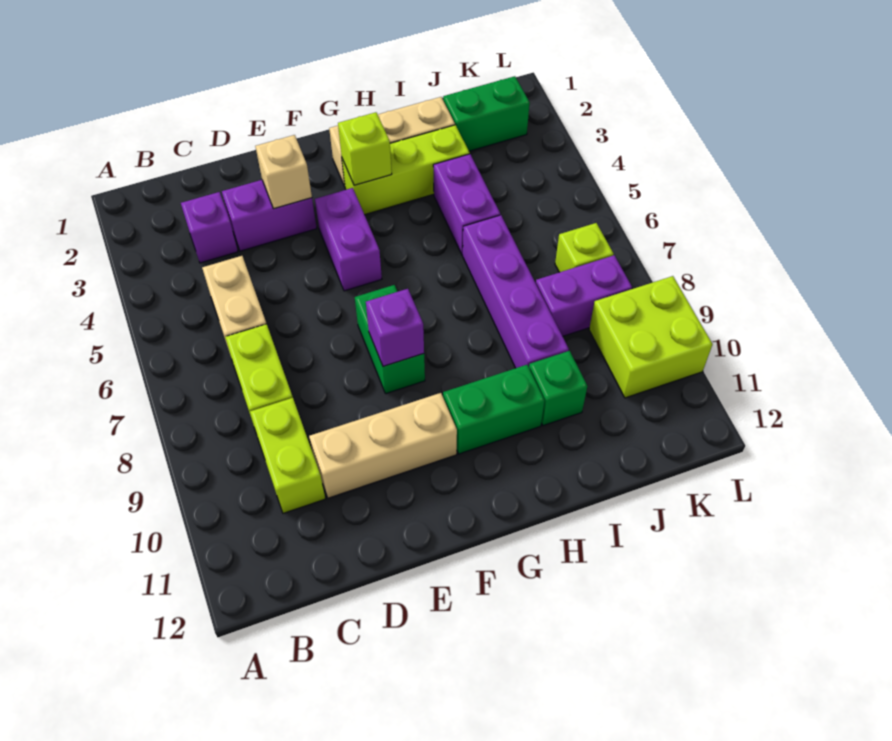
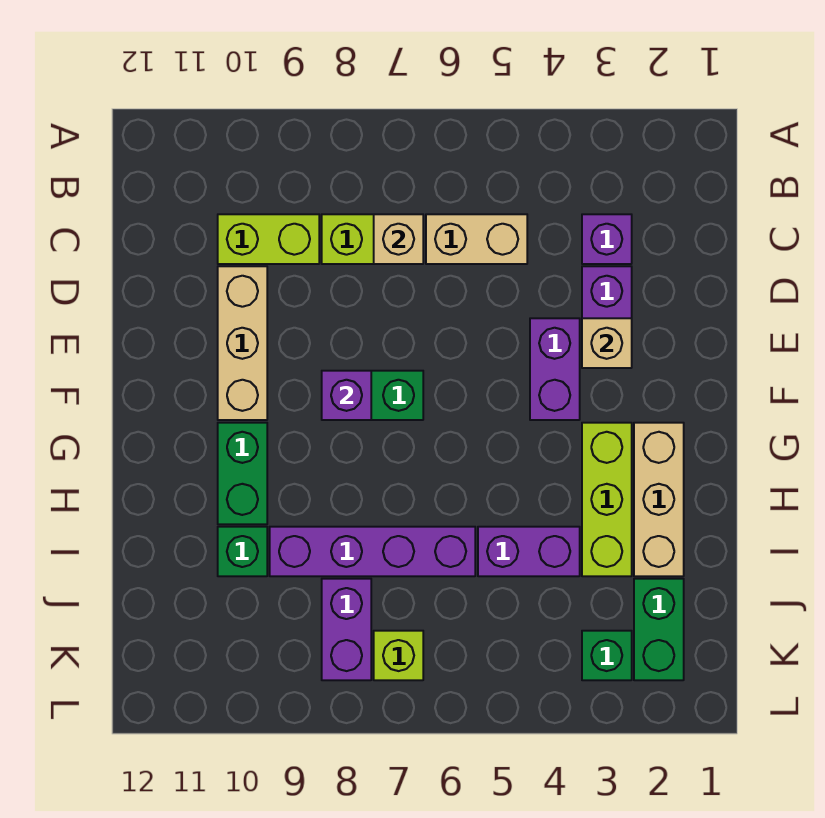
none -> tan 1x1 brick [374,214,423,264]
purple 1x2 brick [315,188,382,291] -> purple 1x2 brick turned to [530,318,580,420]
lime 1x1 brick [338,112,392,185] -> none
none -> green 1x1 brick [582,631,632,680]
lime 2x2 brick [589,276,712,398] -> none

